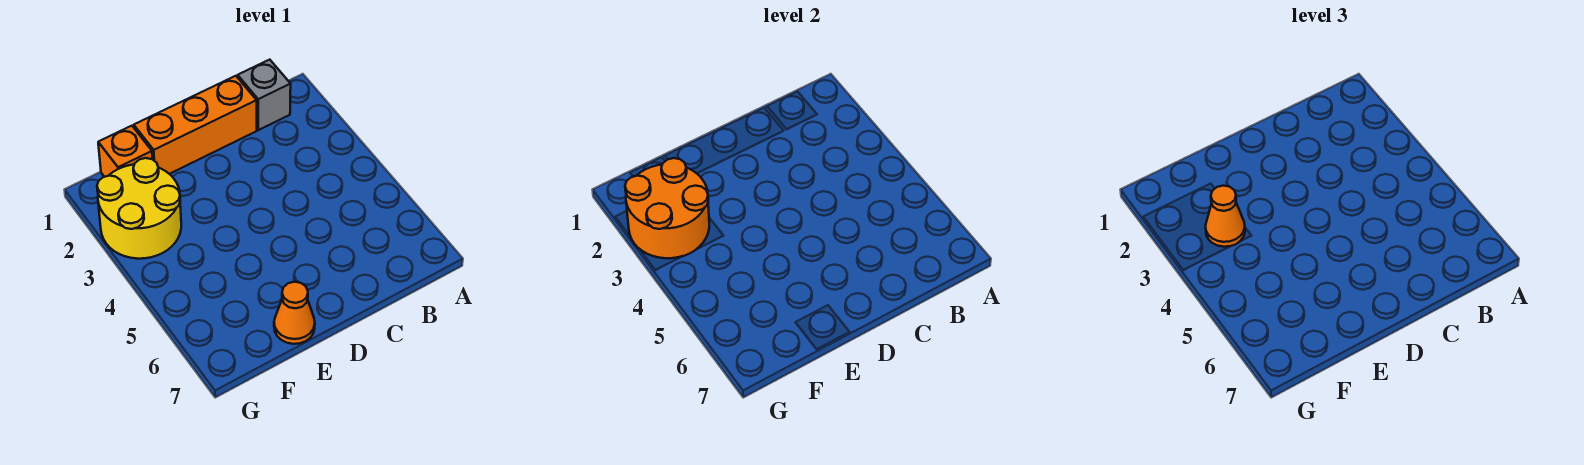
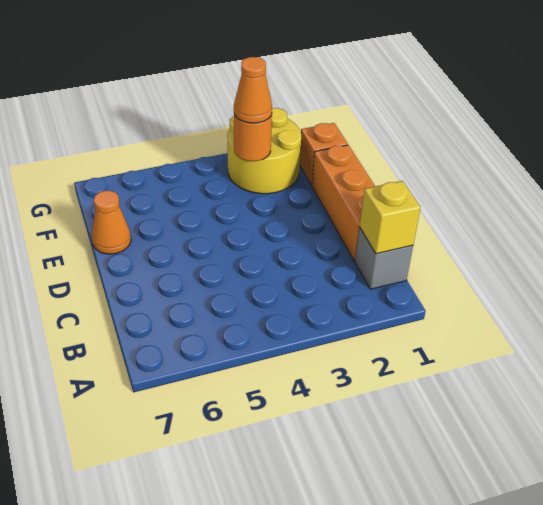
none -> yellow 1x1 brick [360,181,420,254]
orange 2x2 round brick [625,158,709,258] -> orange 1x1 round brick [234,114,272,161]

